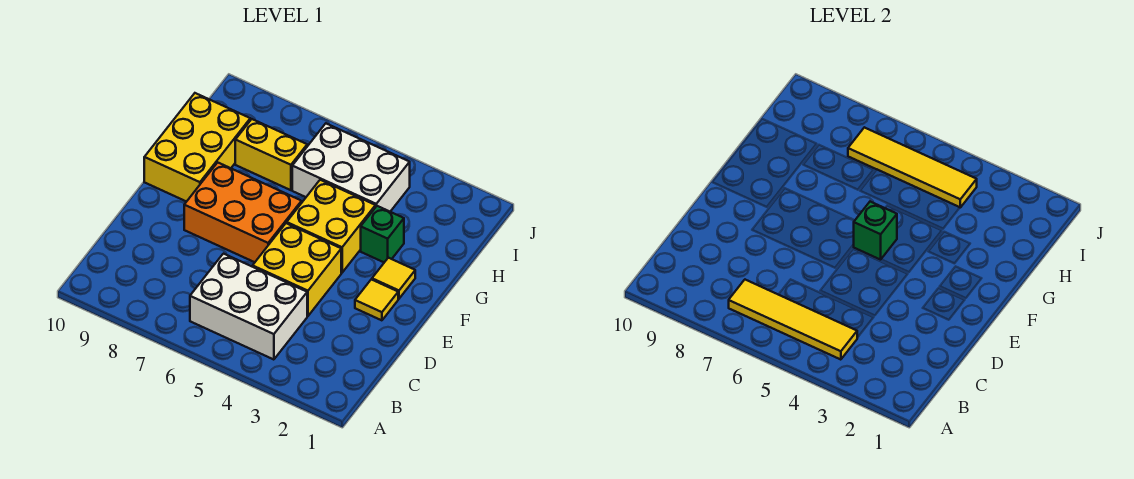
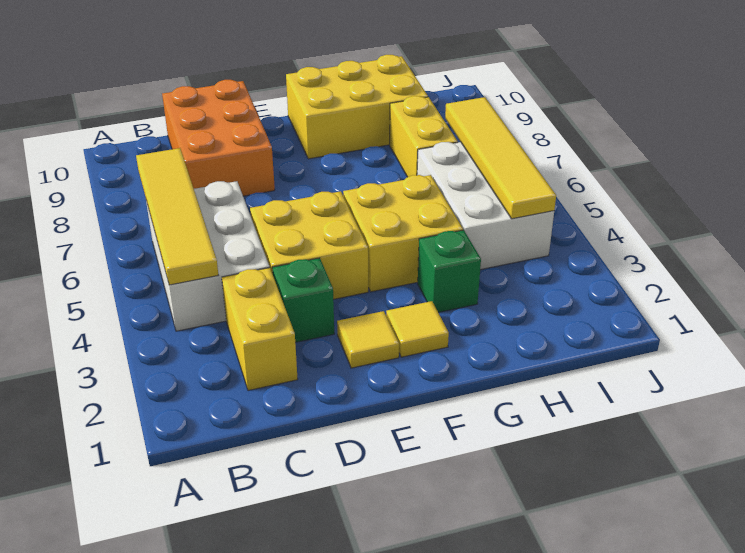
none -> yellow 1x2 brick [222,268,298,391]
orange 2x3 brick [184,162,302,262] -> orange 2x3 brick moved to [162,80,275,196]
green 1x1 brick [853,202,897,260] -> green 1x1 brick moved to [273,258,334,342]

